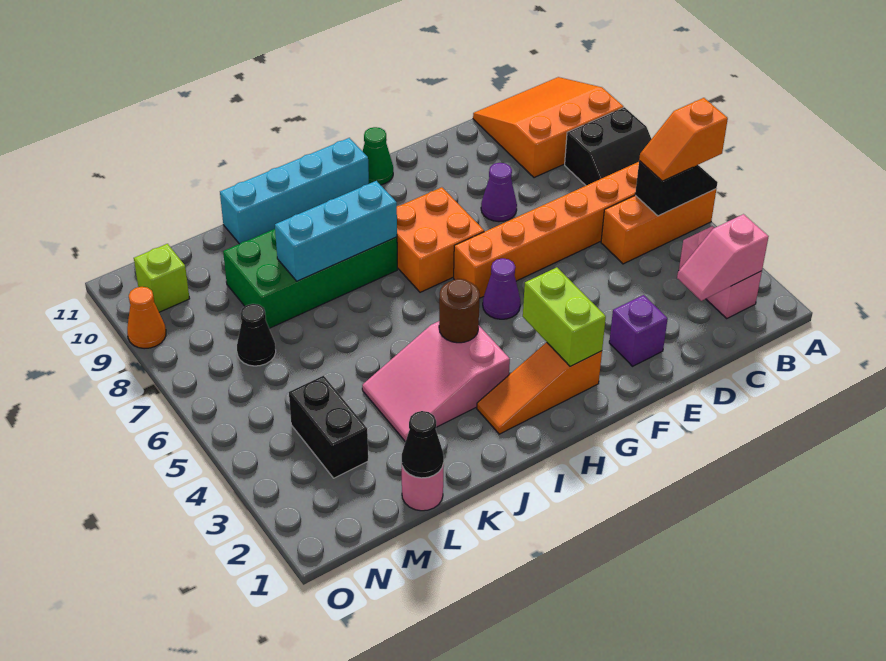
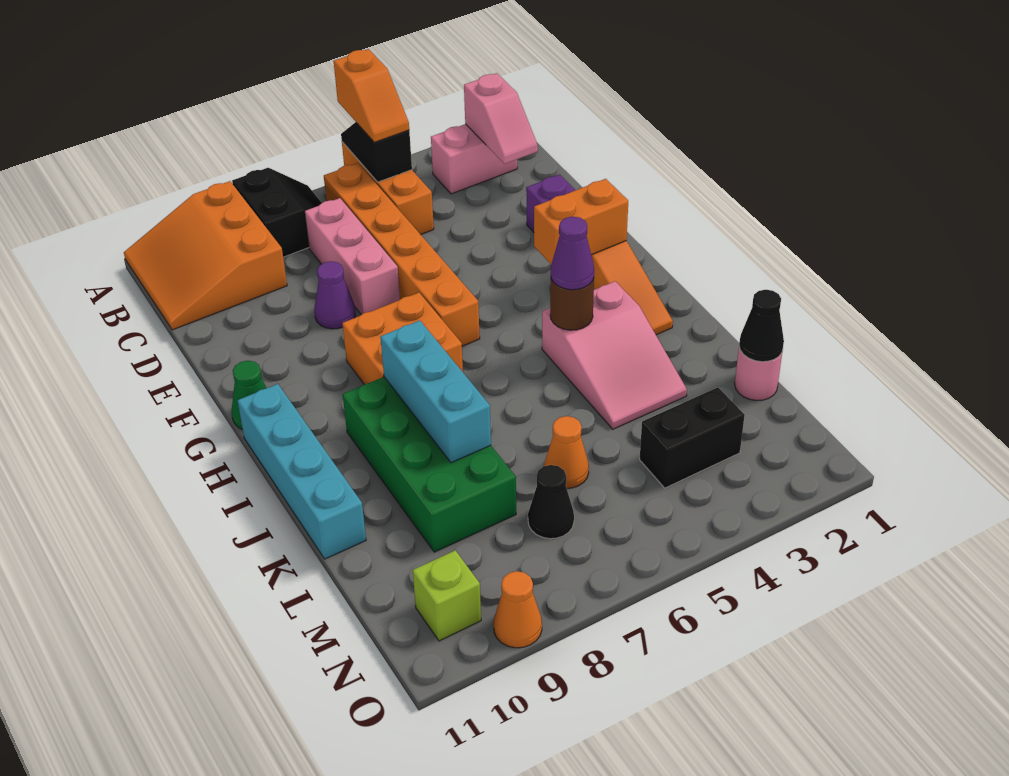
none -> pink 1x3 brick [305,198,400,315]
lime 1x2 brick [523,267,606,367] -> orange 1x2 brick [534,179,628,264]
purple 1x1 cone [483,258,520,319] -> purple 1x1 cone moved to [551,217,594,290]
none -> orange 1x1 cone [544,416,589,488]

